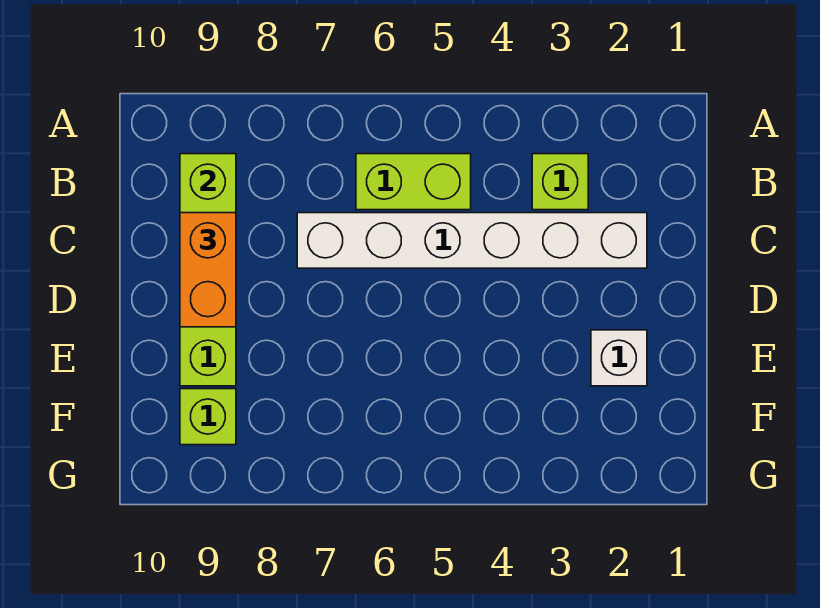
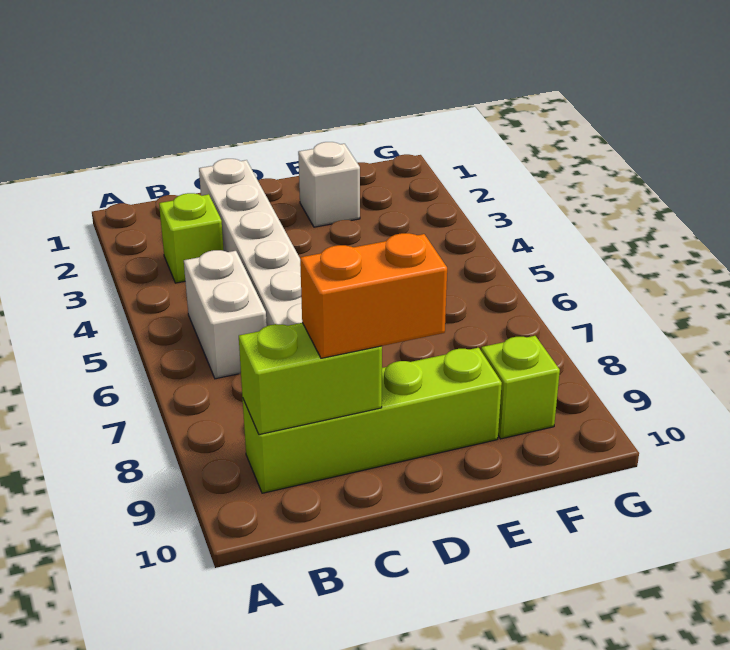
lime 1x2 brick [356,154,471,210] -> white 1x2 brick [184,250,267,379]

